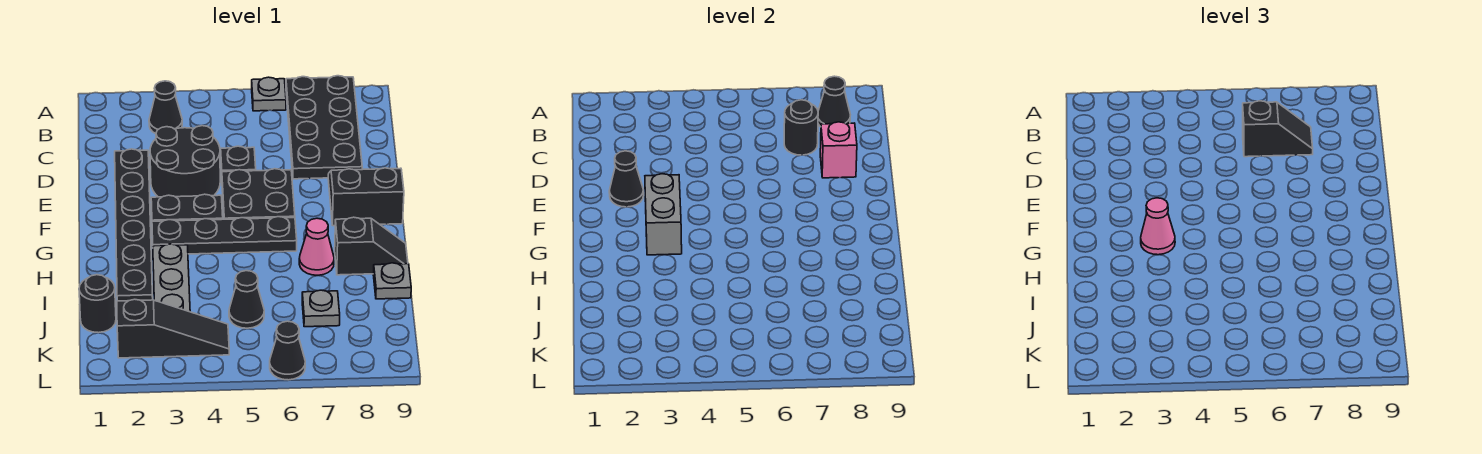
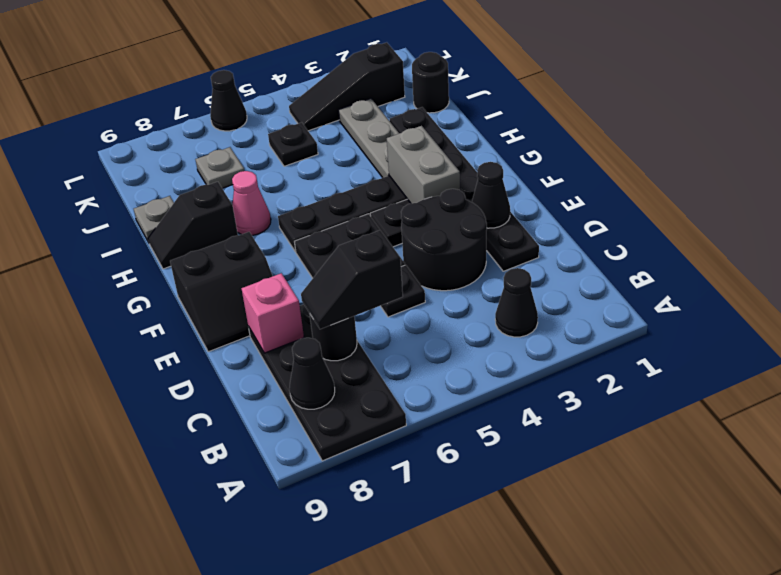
grey 1x1 plate [252,77,286,111] -> none
pink 1x1 cone [1141,198,1175,255] -> none
black 1x1 cone [229,271,264,328] -> black 1x1 plate [268,122,318,166]

